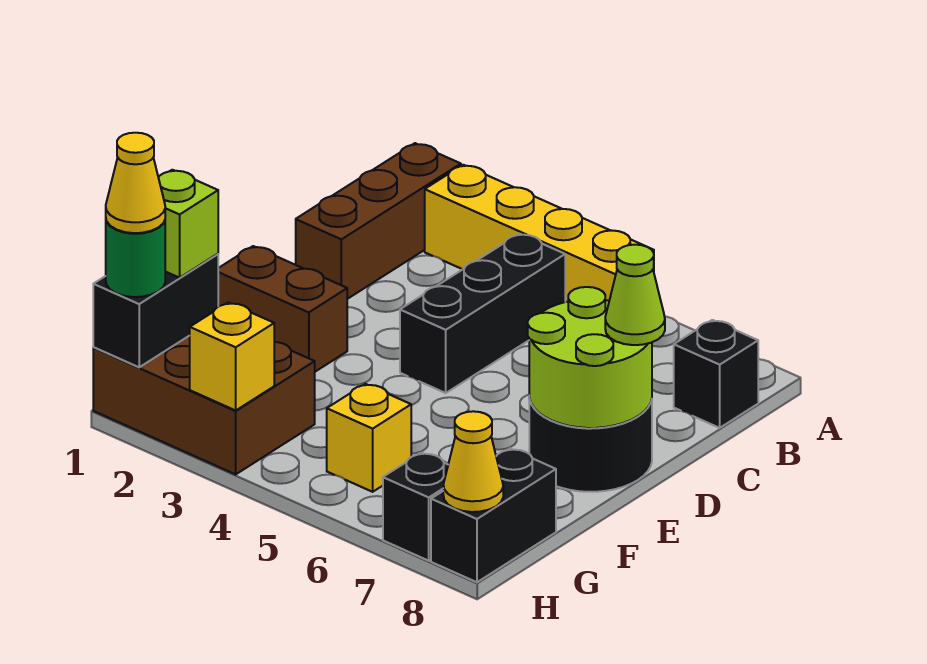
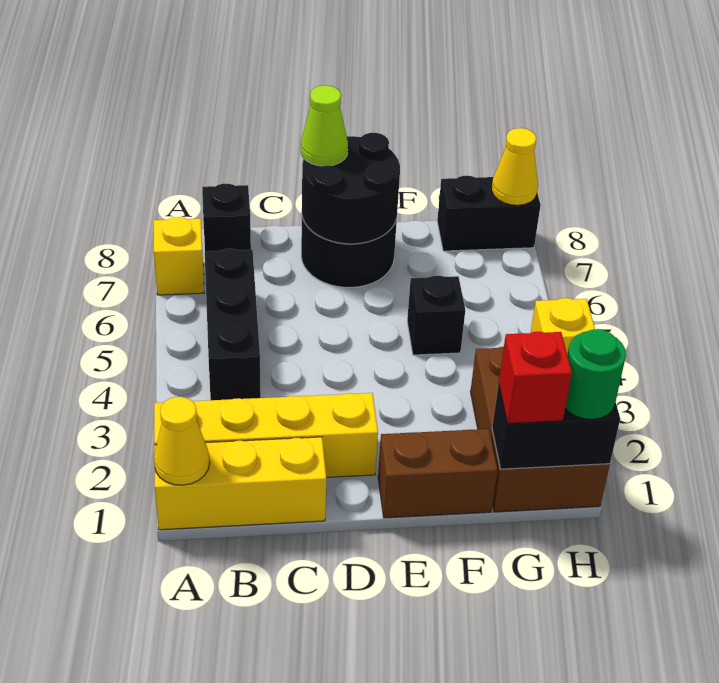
brown 1x3 brick [296,143,461,299] -> yellow 1x3 brick [154,437,326,530]
yellow 1x4 brick [425,165,654,302] -> yellow 1x4 brick turned to [154,393,378,477]
black 1x3 brick [400,234,565,393] -> black 1x3 brick turned to [205,249,261,400]
lime 2x2 round brick [528,287,652,428] -> black 2x2 round brick [302,133,400,244]
brown 1x2 brick [218,246,347,372] -> brown 1x2 brick turned to [378,429,498,518]
lime 1x1 brick [158,170,218,278] -> red 1x1 brick [499,332,572,424]
yellow 1x1 brick [327,384,411,492] -> yellow 1x1 brick moved to [154,217,204,295]
yellow 1x1 cone [106,133,165,233] -> yellow 1x1 cone moved to [154,397,210,485]
black 1x1 brick [383,453,448,561] -> black 1x1 brick moved to [407,276,465,355]

